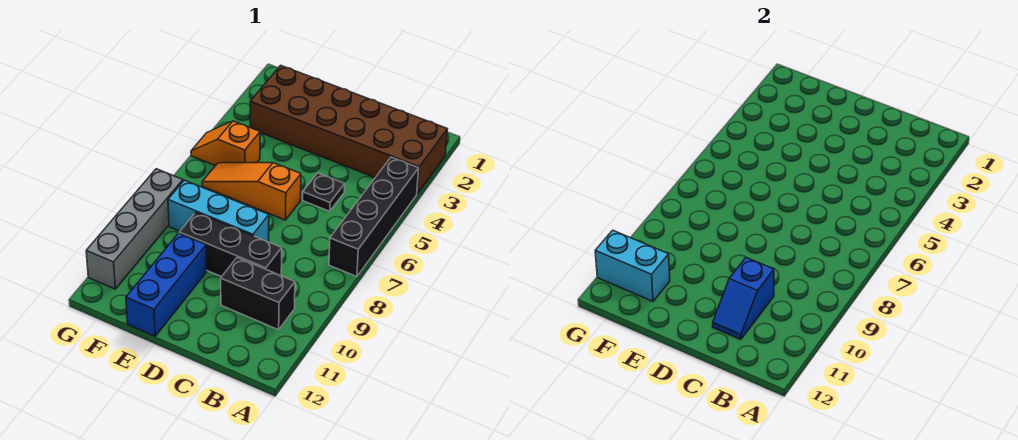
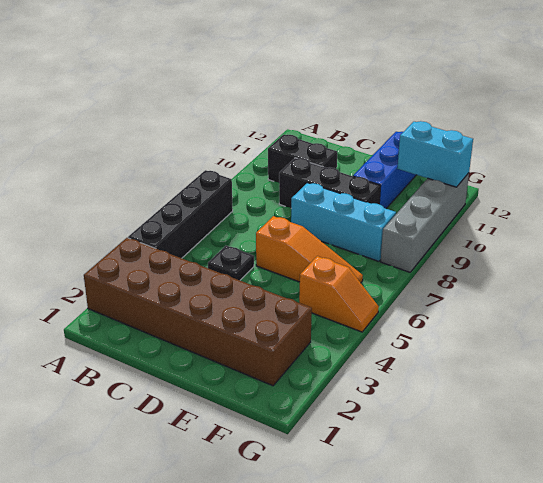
blue 1x2 slope [713,258,774,339] -> none

